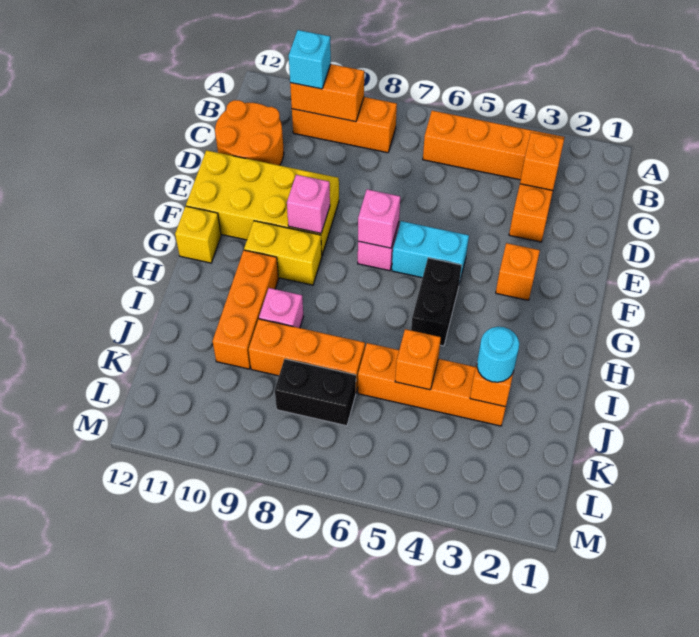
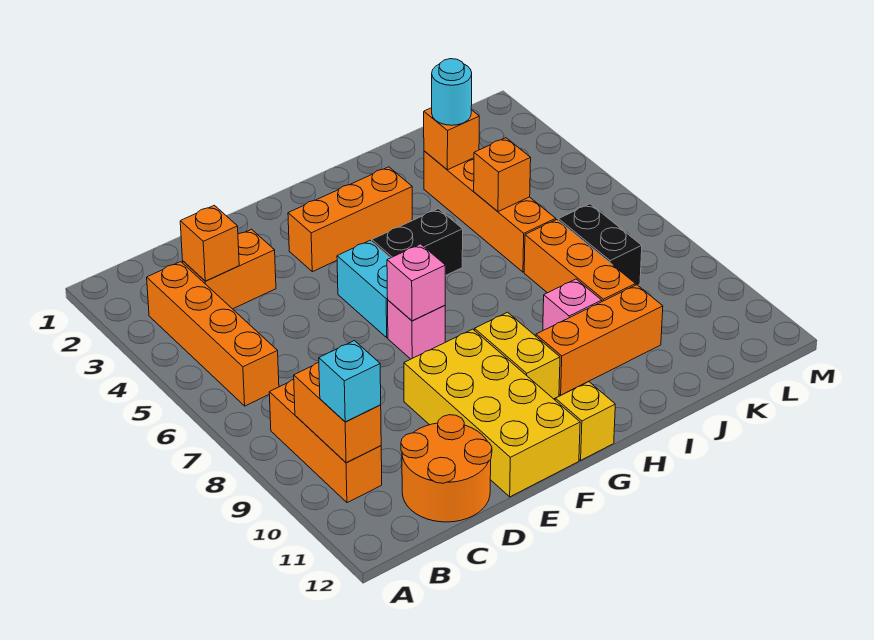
orange 1x1 brick [496,243,540,300] -> orange 1x3 brick [288,167,412,272]
pink 1x1 brick [287,175,330,233] -> none

